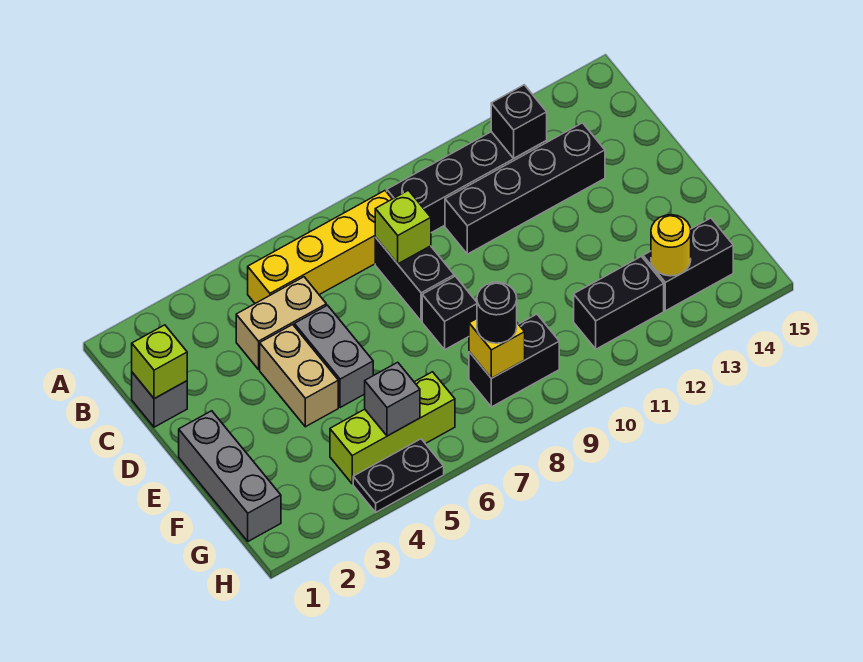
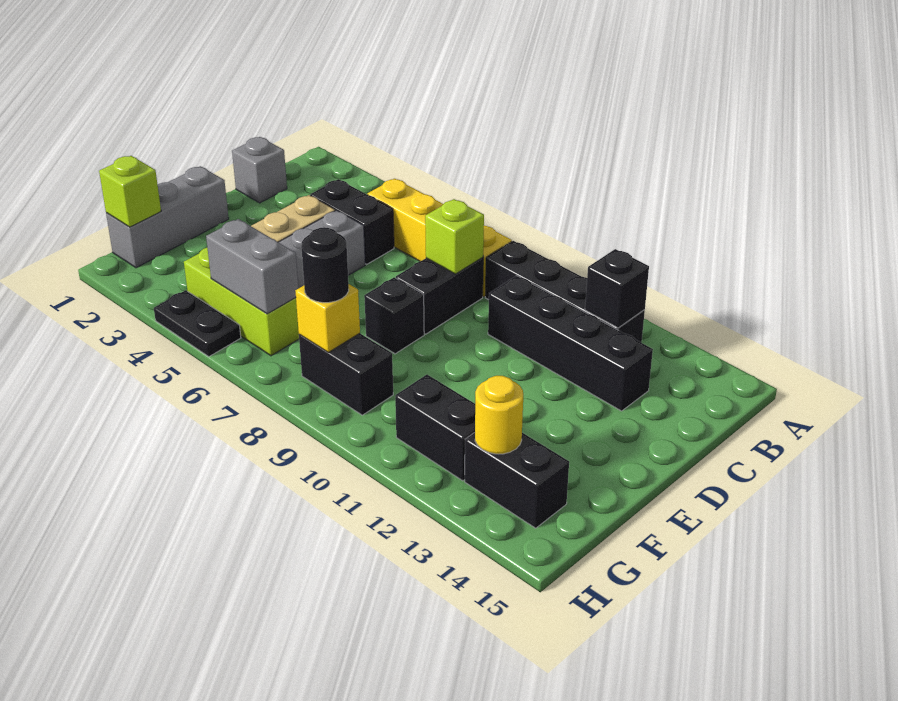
lime 1x1 brick [132,325,187,399] -> lime 1x1 brick moved to [99,156,161,227]
tan 1x2 brick [236,277,326,369] -> black 1x2 brick [310,179,394,264]
grey 1x1 brick [365,362,420,436] -> grey 1x2 brick [206,219,298,314]

